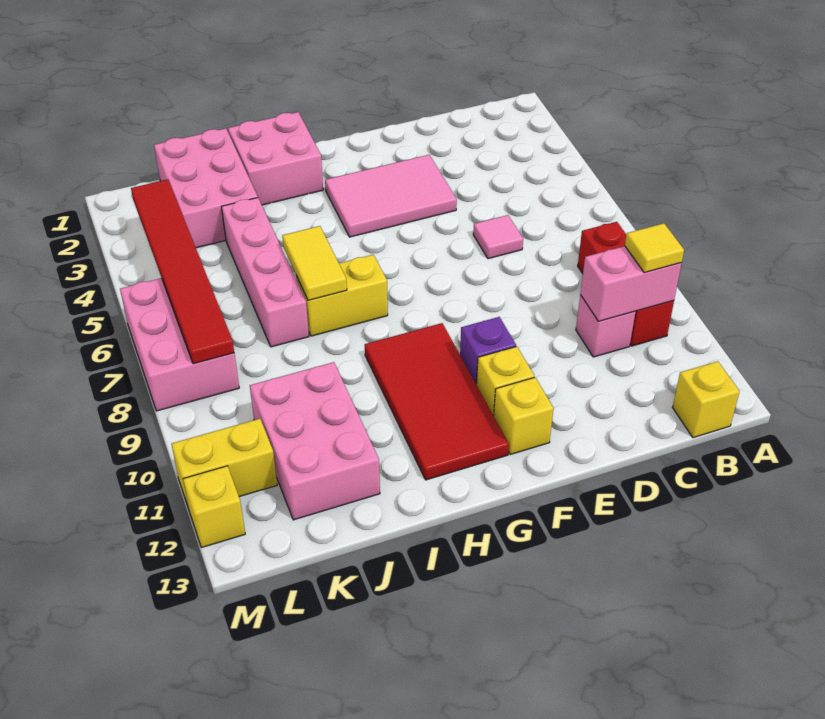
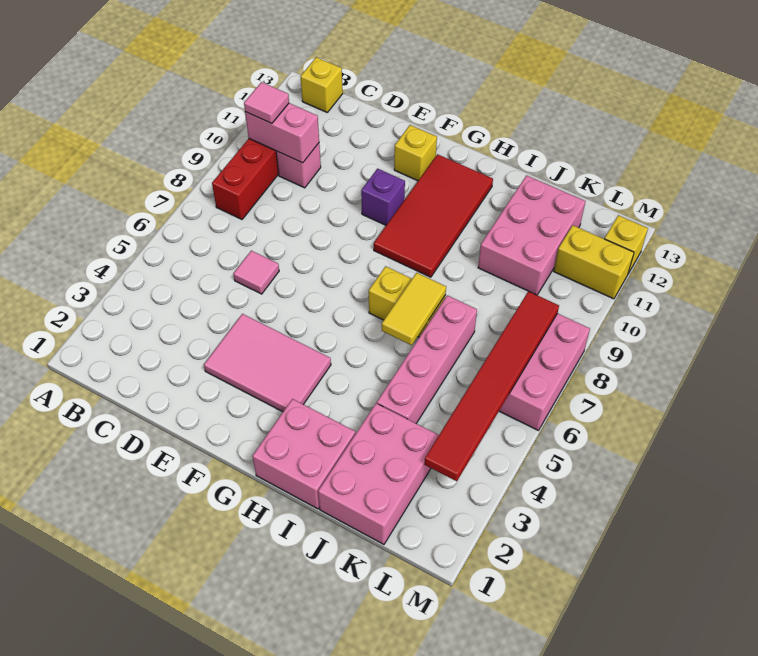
yellow 1x1 tile [625,223,684,273] -> pink 1x1 tile [244,82,289,124]
yellow 1x1 brick [477,347,534,416] -> none

